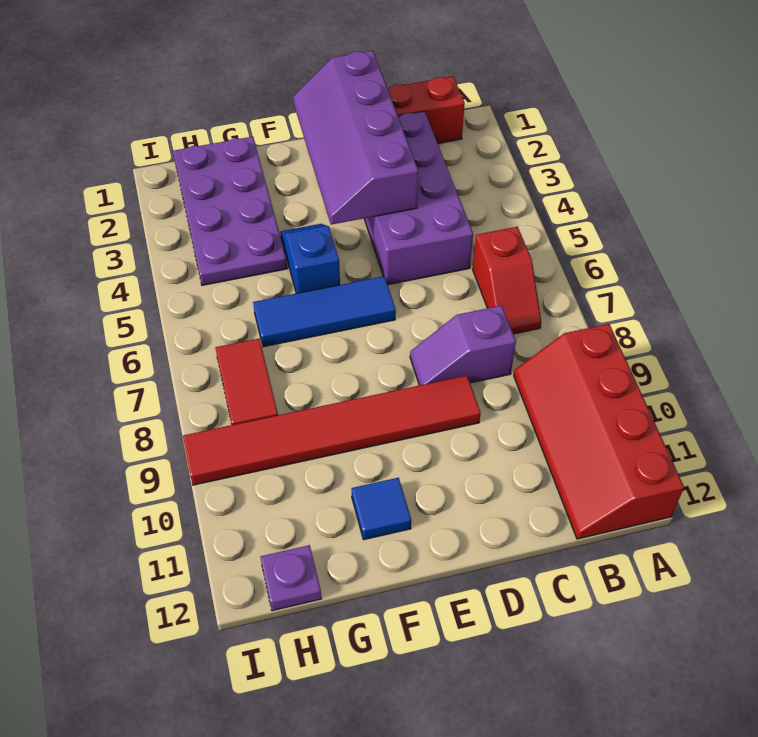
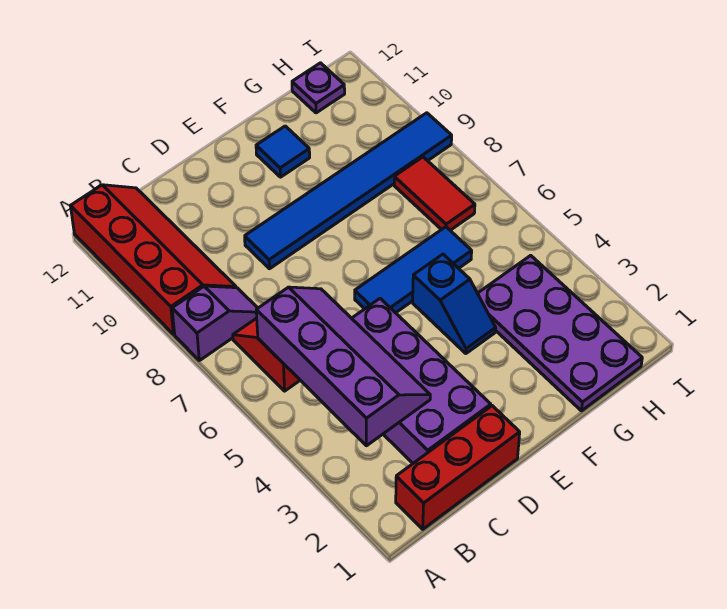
purple 1x2 slope [410,306,516,385] -> purple 1x2 slope moved to [172,286,258,361]
purple 2x4 slope [293,51,418,225] -> purple 2x4 slope moved to [256,287,430,446]
red 1x6 tile [183,376,481,485] -> blue 1x6 tile [245,113,452,269]

